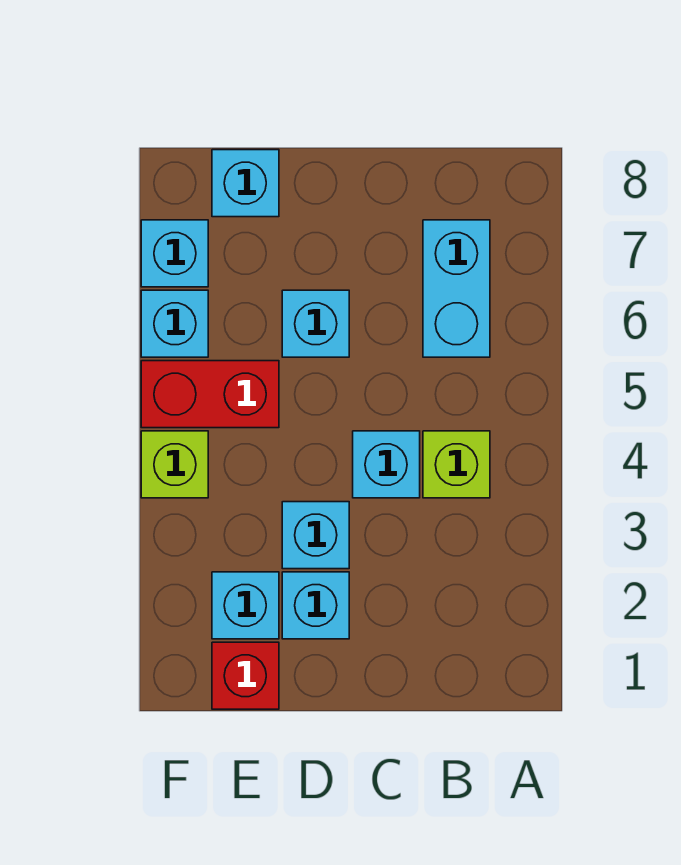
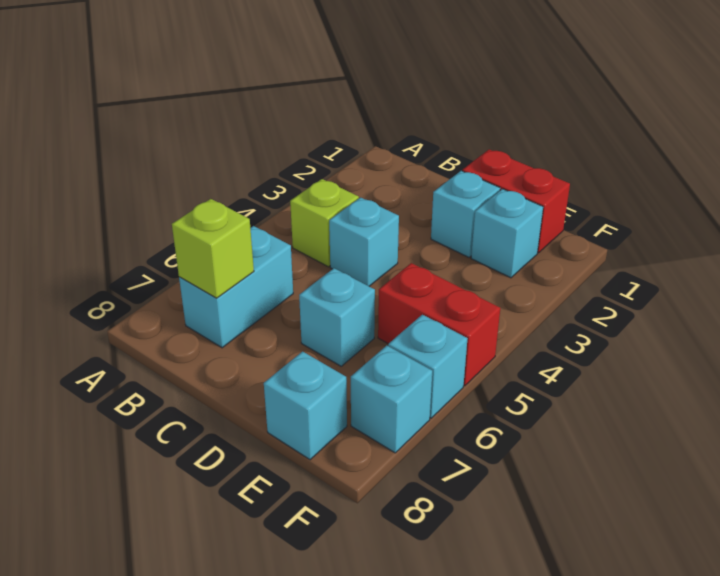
cyan 1x1 brick [282,502,349,569] -> none
red 1x1 brick [212,642,279,709] -> red 1x2 brick [462,150,570,253]
lime 1x1 brick [141,431,208,498] -> lime 1x1 brick moved to [172,199,254,298]

